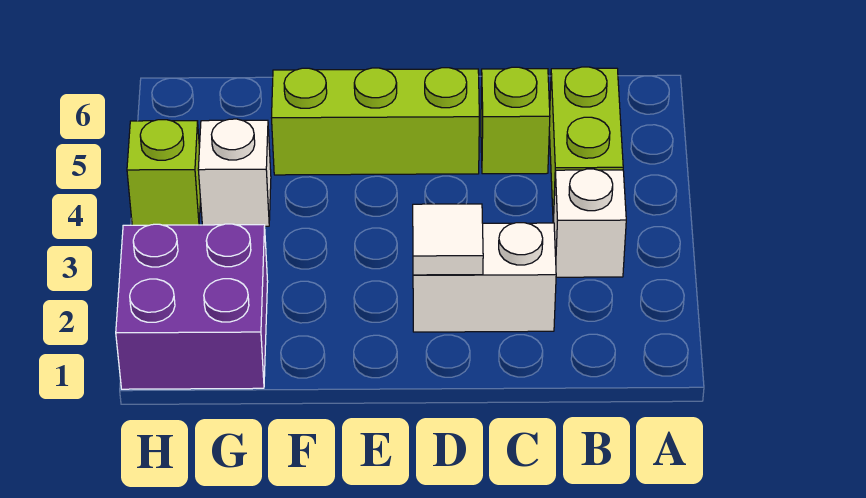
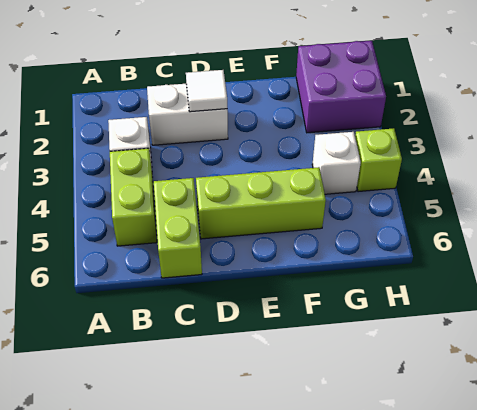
lime 1x1 brick [481,67,550,174] -> lime 1x2 brick [154,178,202,278]

